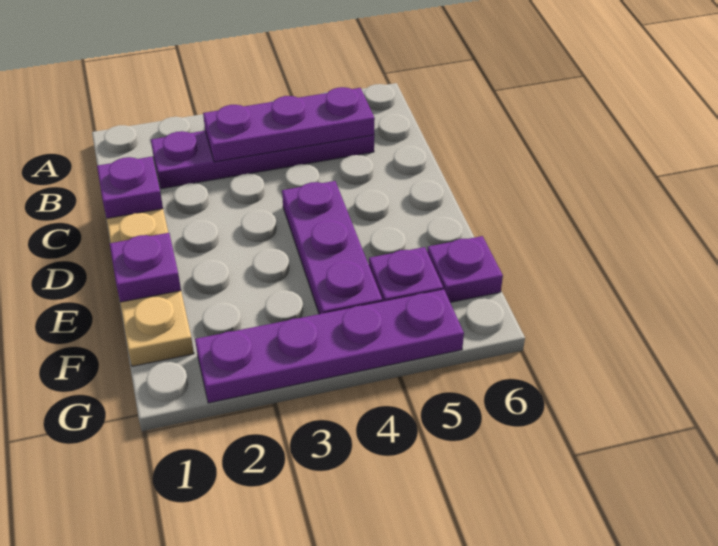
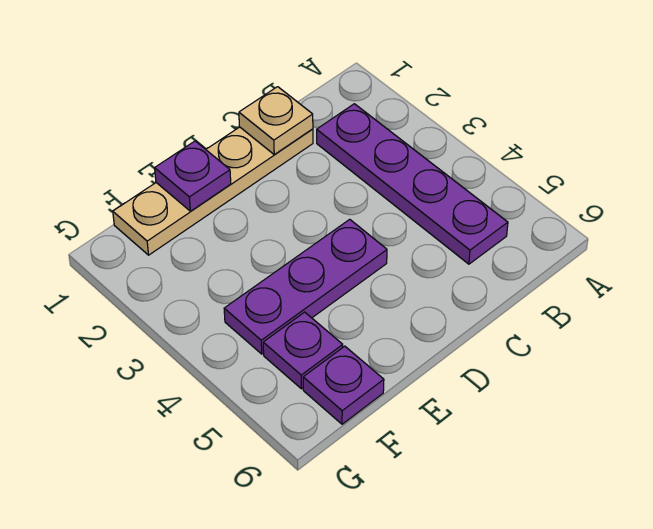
purple 1x3 plate [203,87,375,162] -> none
purple 1x1 plate [97,157,163,218] -> tan 1x1 plate [239,87,313,154]
purple 1x4 plate [195,290,464,403] -> none

